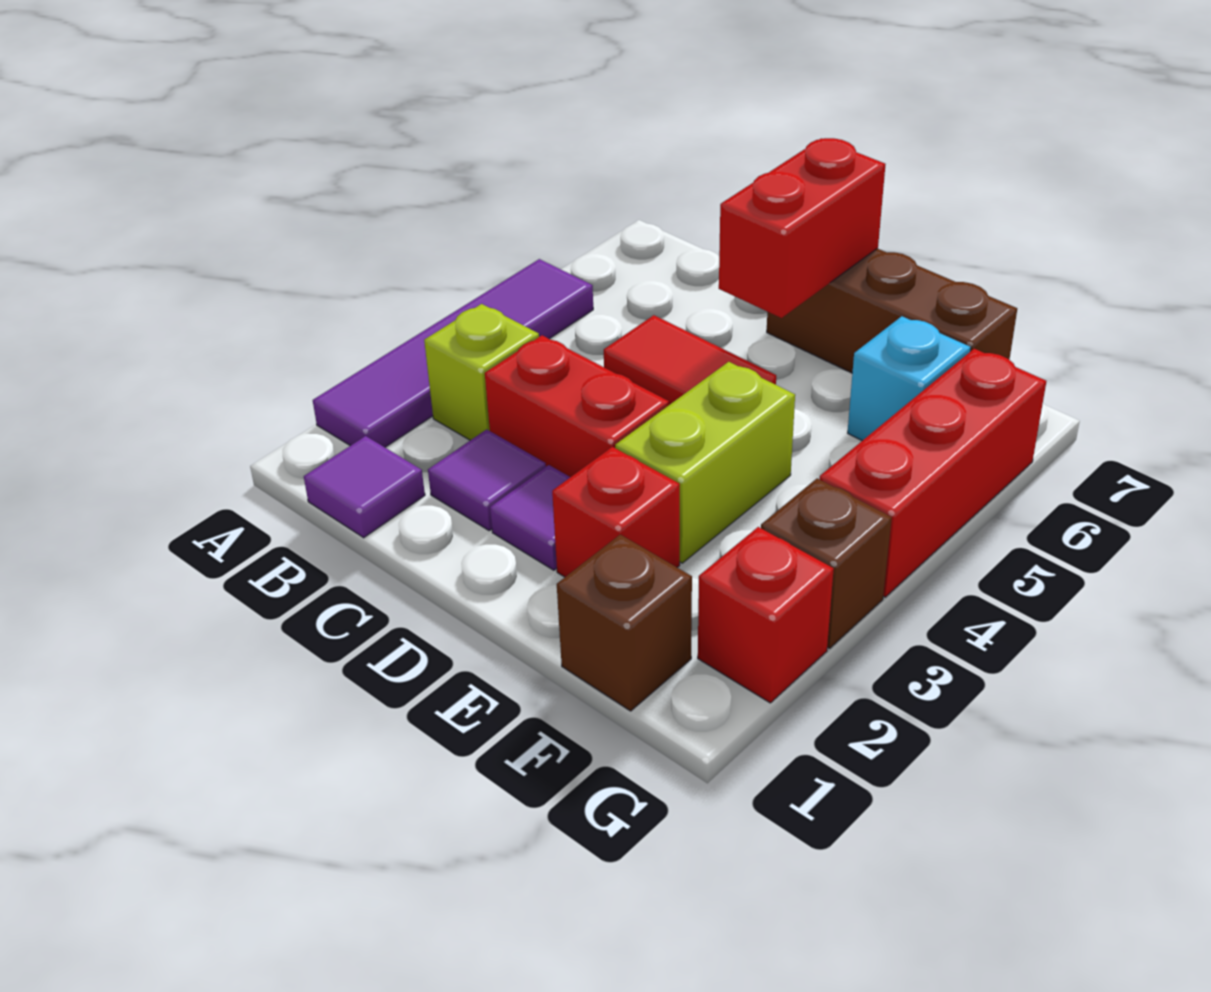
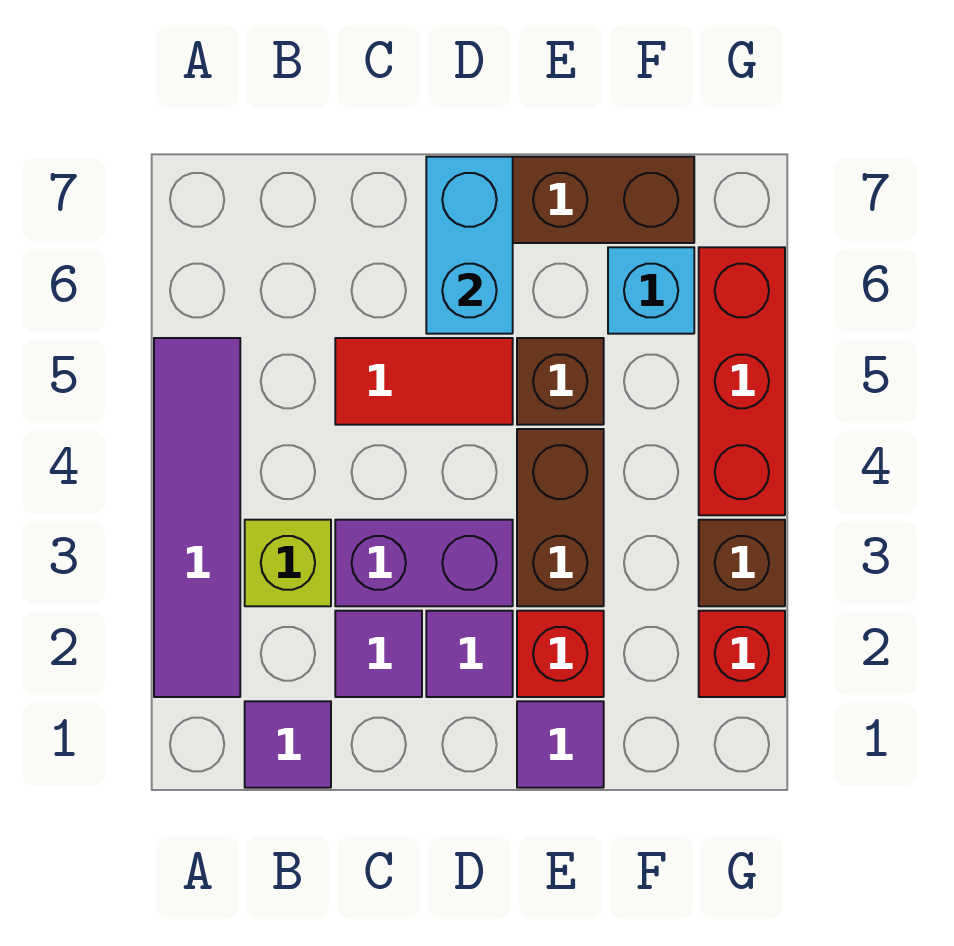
red 1x2 brick [485,335,669,477] -> purple 1x2 brick [335,520,513,606]
red 1x2 brick [719,138,886,318] -> cyan 1x2 brick [426,157,513,334]
none -> purple 1x1 tile [517,701,604,788]
lime 1x2 brick [615,362,795,563] -> brown 1x2 brick [517,429,604,606]
brown 1x1 brick [557,535,692,711] -> brown 1x1 brick moved to [517,338,604,425]

